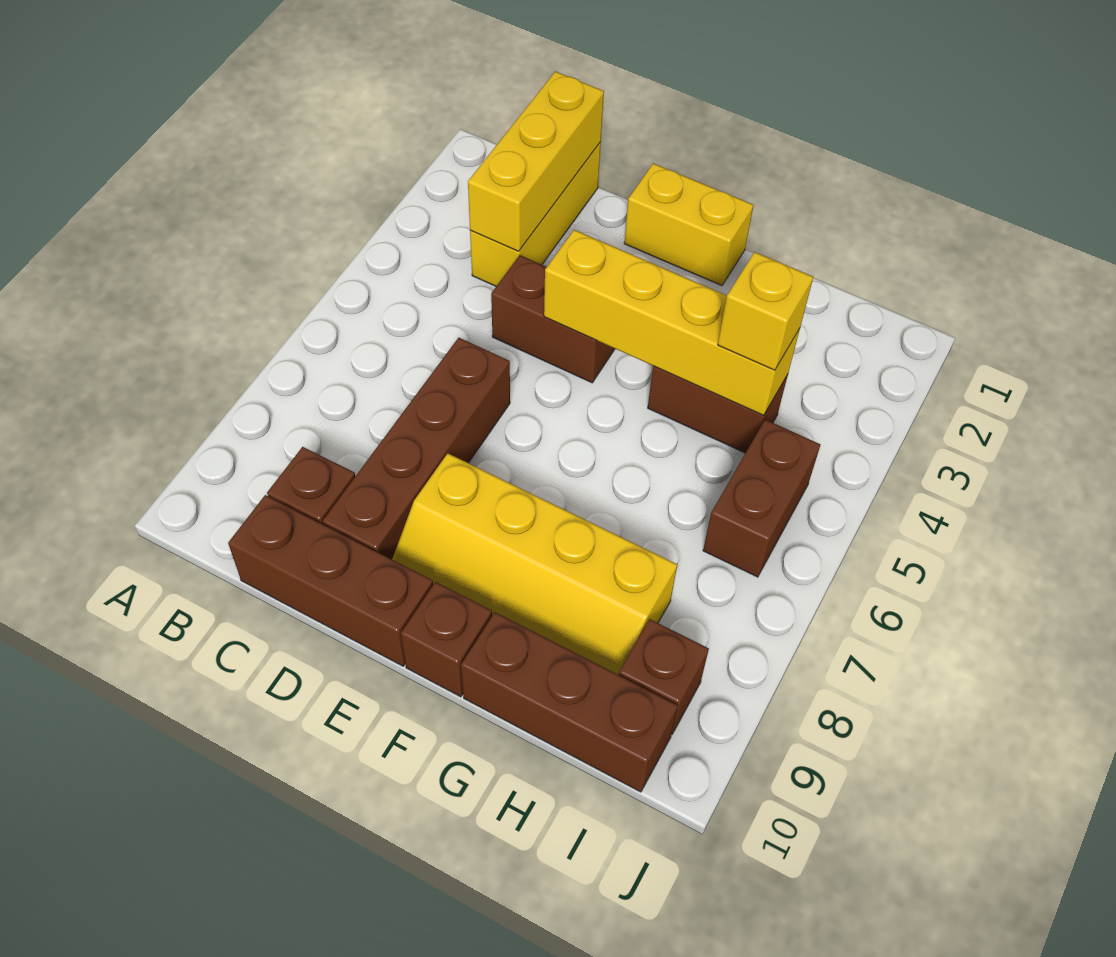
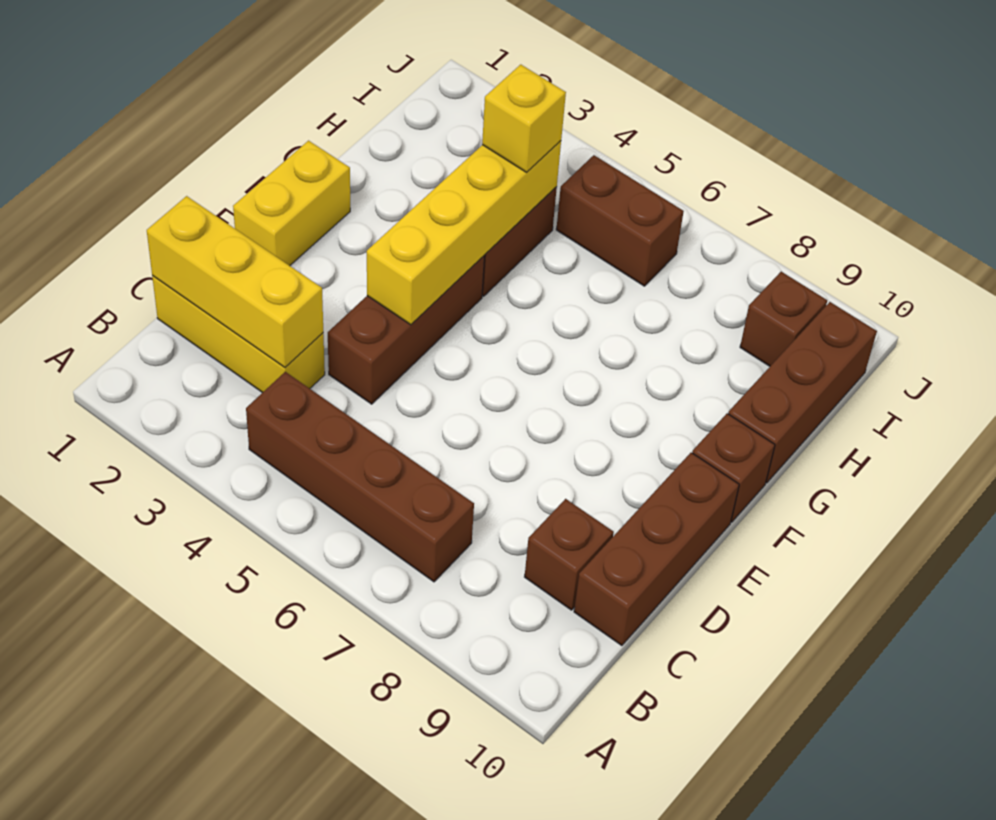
brown 1x2 brick [491,255,615,383] -> brown 1x3 brick [328,256,485,404]
brown 1x4 brick [323,338,510,559] -> brown 1x4 brick moved to [246,372,474,582]
yellow 2x4 slope [392,453,677,675] -> none

